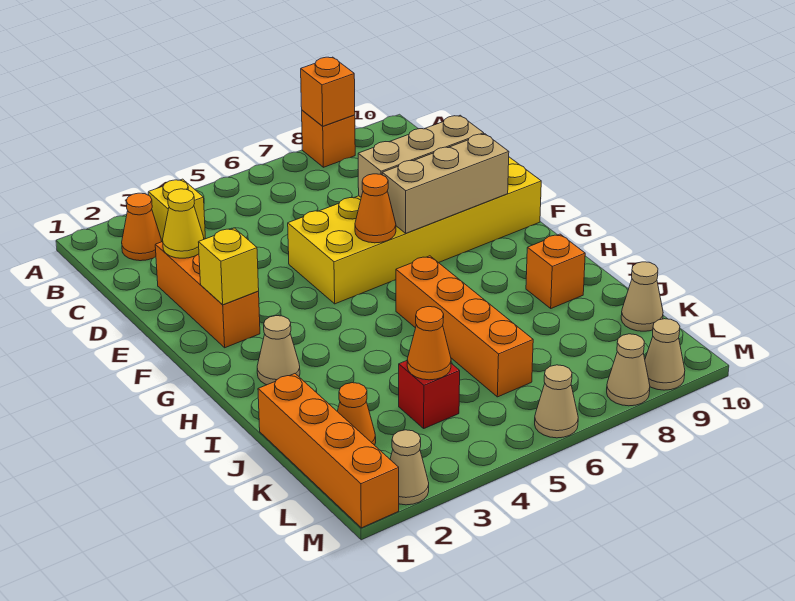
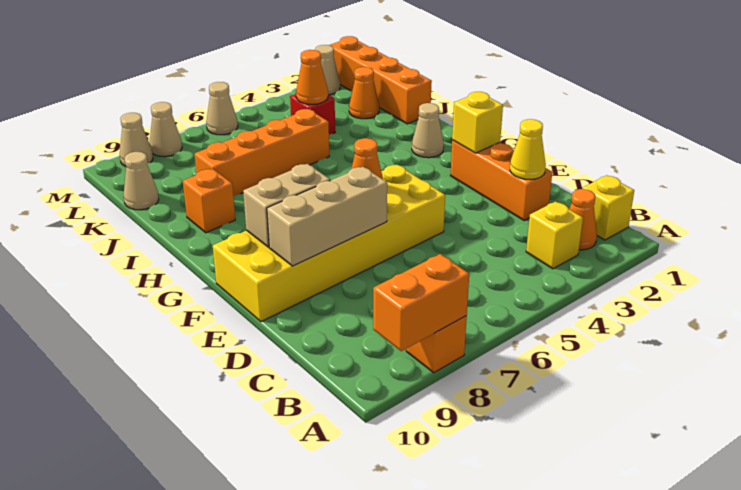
orange 1x1 brick [301,57,355,126] -> orange 1x2 brick [373,254,469,351]
none -> yellow 1x1 brick [583,175,634,240]
tan 1x3 brick [382,134,509,233] -> tan 1x2 brick [243,164,330,247]
orange 1x4 brick [396,256,533,397] -> orange 1x4 brick turned to [195,109,329,196]

